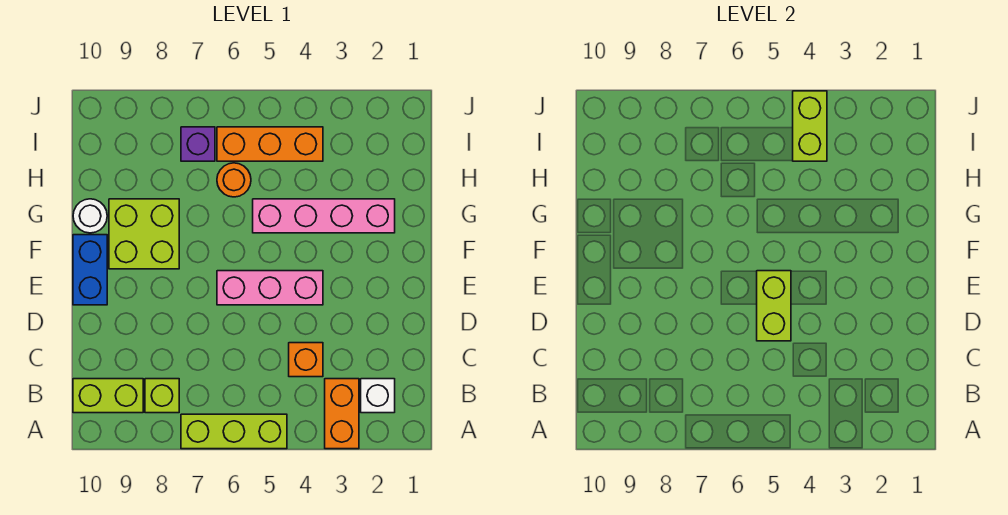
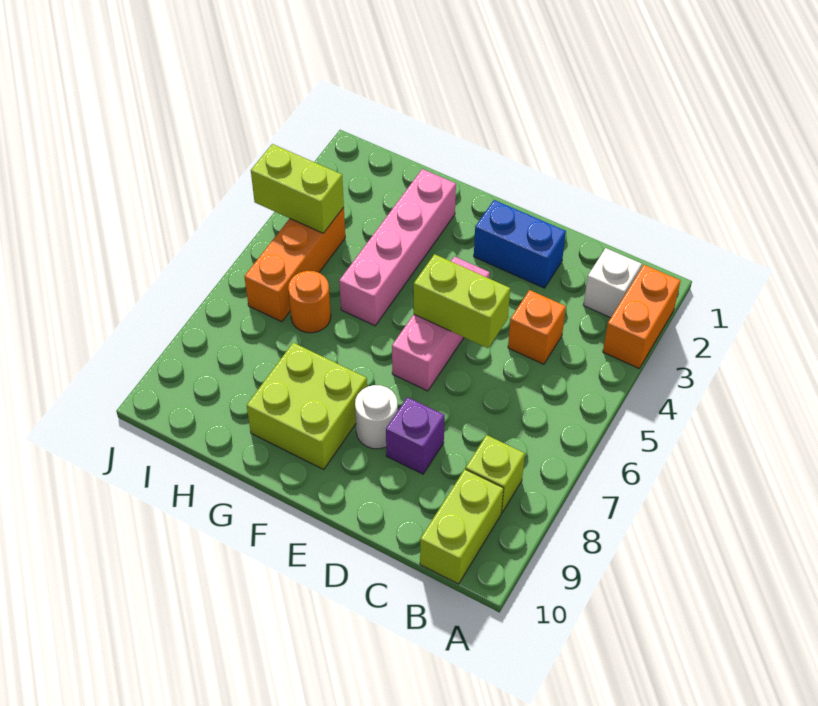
orange 1x2 brick [325,379,359,449] -> orange 1x2 brick turned to [603,265,681,368]
lime 1x3 brick [181,414,287,449] -> none
blue 1x2 brick [73,235,107,305] -> blue 1x2 brick moved to [474,200,566,288]
white 1x1 round brick [73,199,107,233] -> white 1x1 round brick moved to [355,385,398,449]
purple 1x1 brick [181,127,215,161] -> purple 1x1 brick moved to [386,397,445,474]

